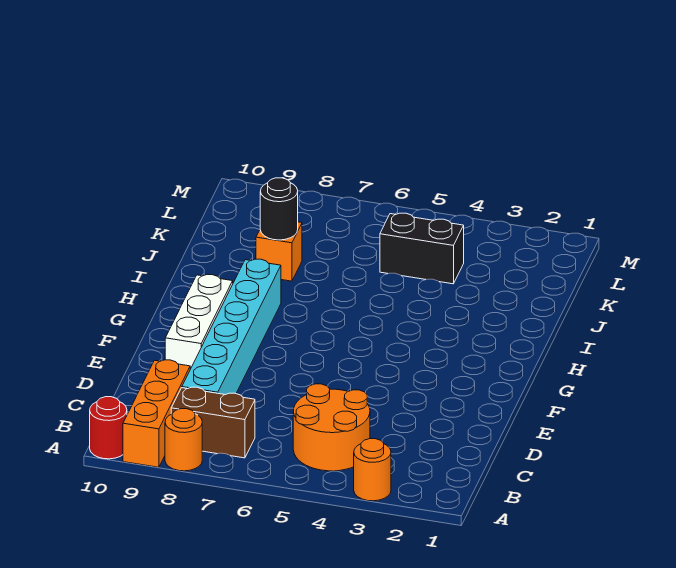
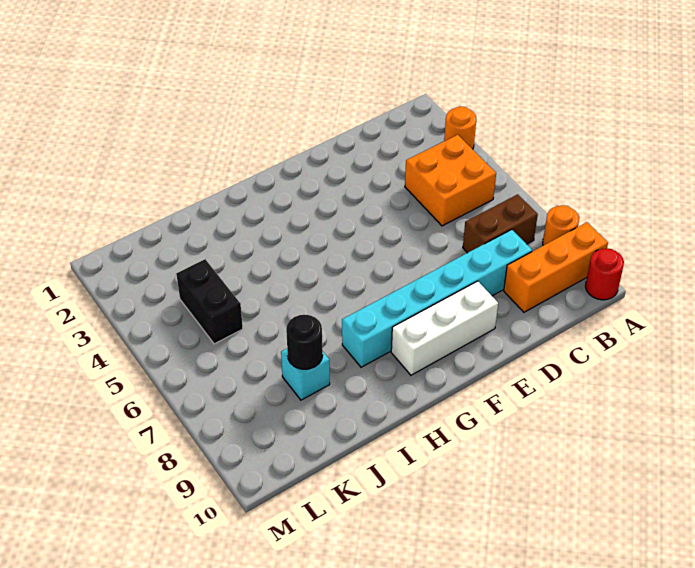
orange 2x2 round brick [293,384,370,471] -> orange 2x2 brick [405,135,496,226]
brown 1x2 brick [171,387,255,458] -> brown 1x2 brick turned to [463,194,538,253]
orange 1x1 brick [256,222,302,281] -> cyan 1x1 brick [281,349,330,400]

